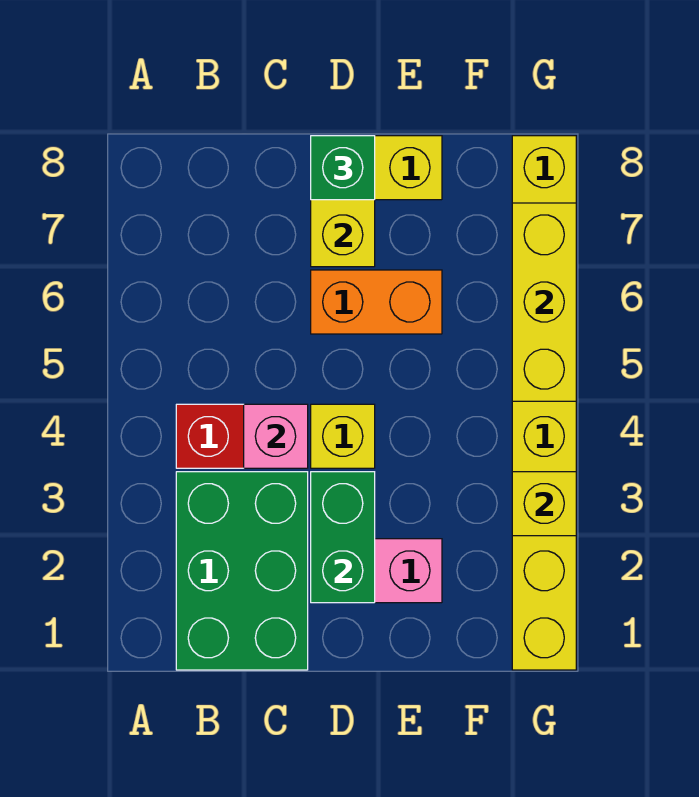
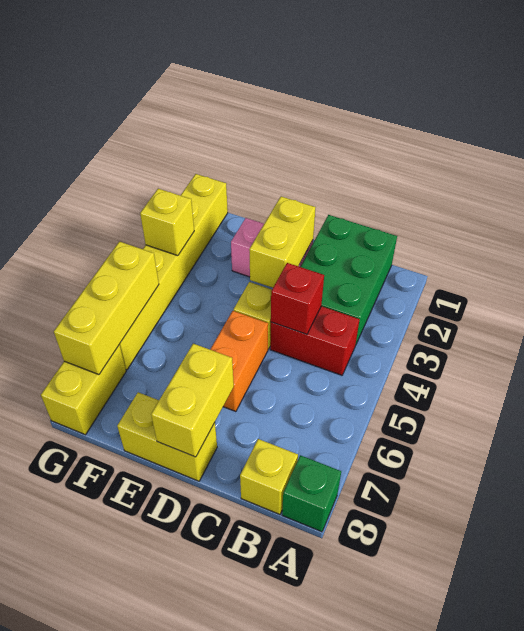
none -> yellow 1x1 brick [240,439,298,514]
pink 1x1 brick [244,404,308,468] -> red 1x1 brick [271,263,324,334]
green 1x2 brick [311,472,375,603] -> yellow 1x2 brick [249,196,316,288]
orange 1x2 brick [311,270,442,334] -> orange 1x2 brick turned to [210,311,268,412]
green 1x1 brick [311,136,375,200] -> green 1x1 brick moved to [282,455,341,532]

